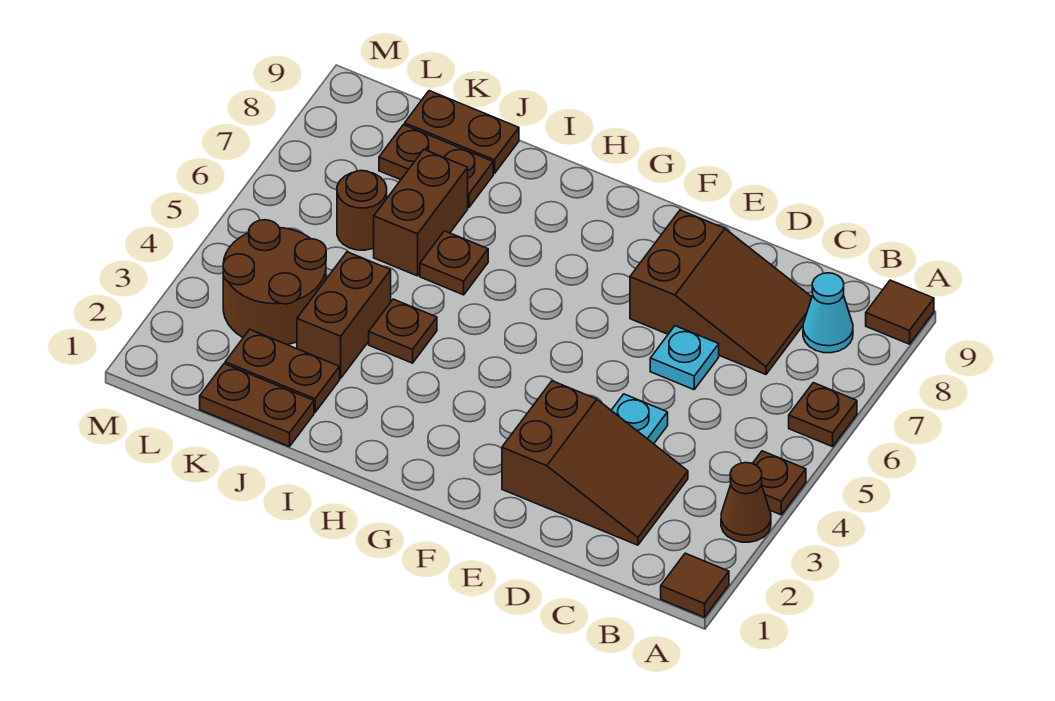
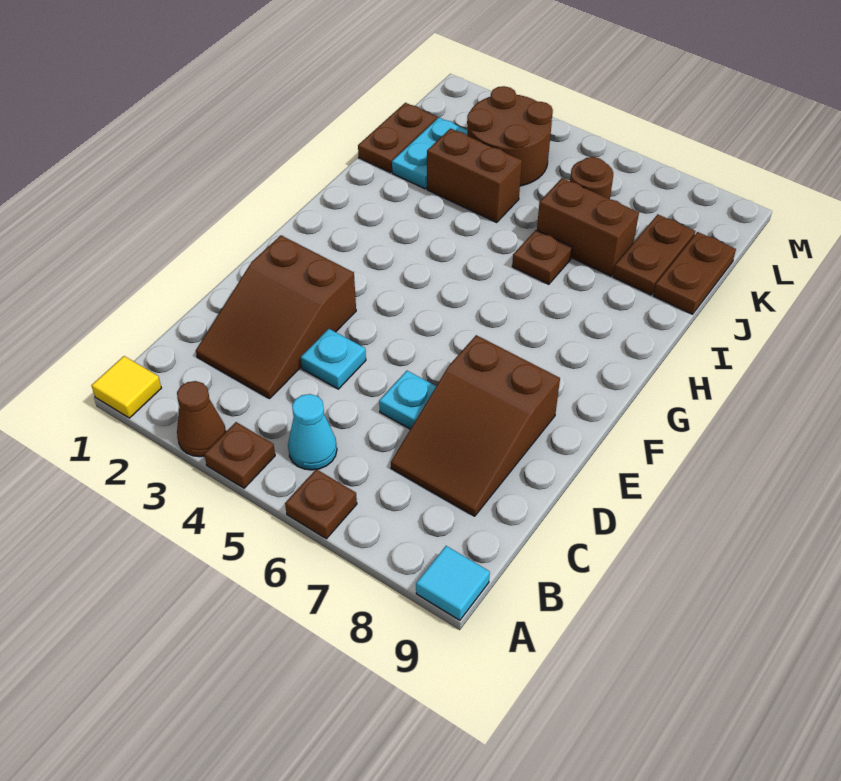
brown 1x1 tile [661,553,729,617] -> yellow 1x1 tile [91,356,161,418]
brown 1x1 tile [866,280,934,344] -> cyan 1x1 tile [416,546,490,620]
cyan 1x1 cone [803,273,853,353] -> cyan 1x1 cone moved to [288,394,337,470]
brown 1x1 plate [369,299,437,363] -> none
brown 1x2 plate [225,330,340,412] -> cyan 1x2 plate [392,118,468,189]

